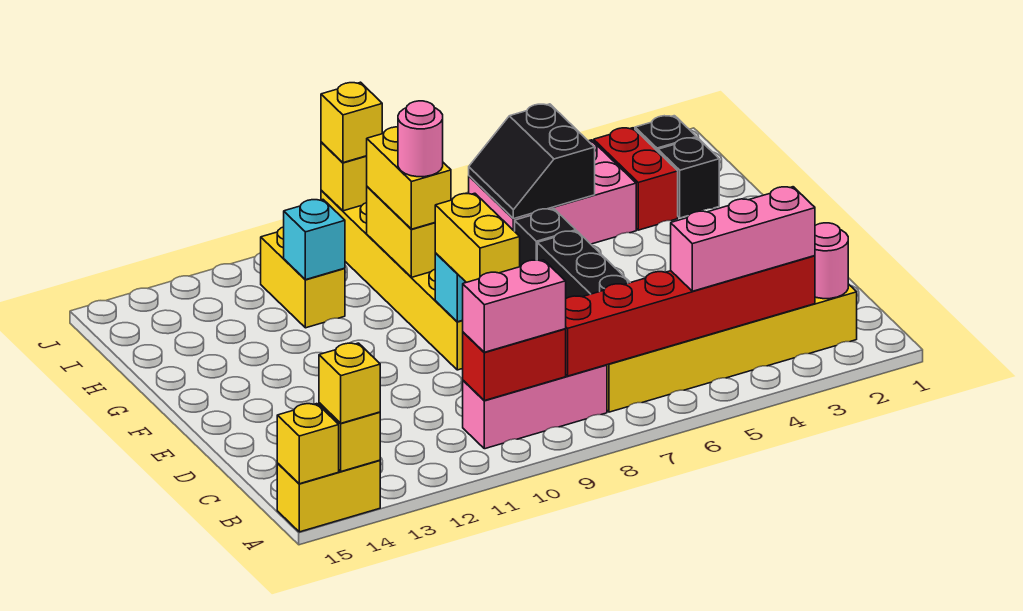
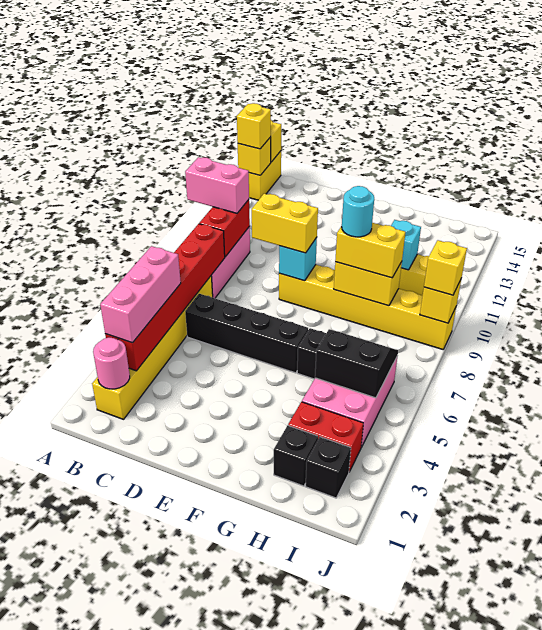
pink 1x2 brick [463,260,566,352] -> pink 1x2 brick turned to [185,157,249,213]
pink 1x1 round brick [398,101,443,177] -> cyan 1x1 round brick [342,186,374,237]

